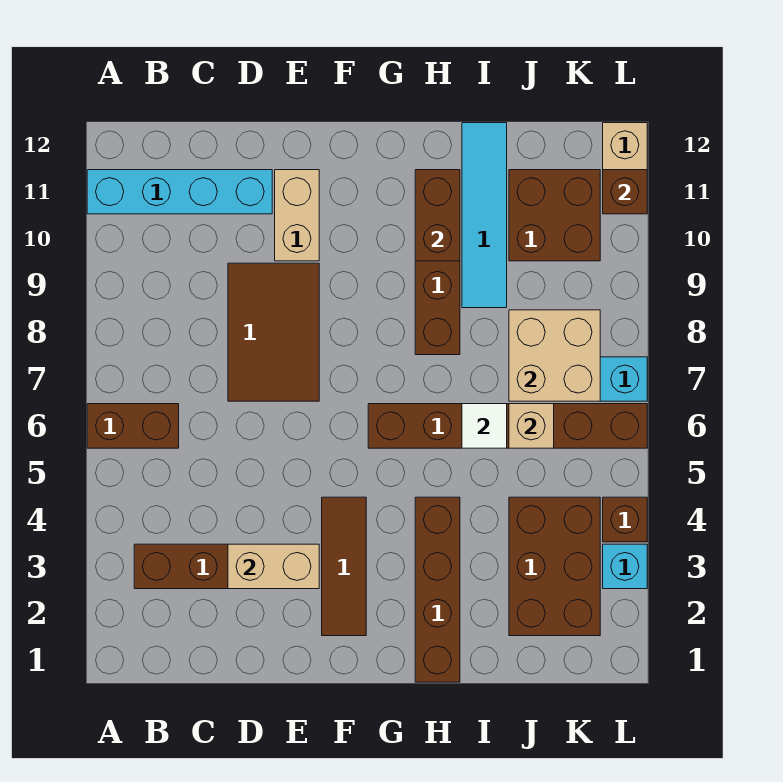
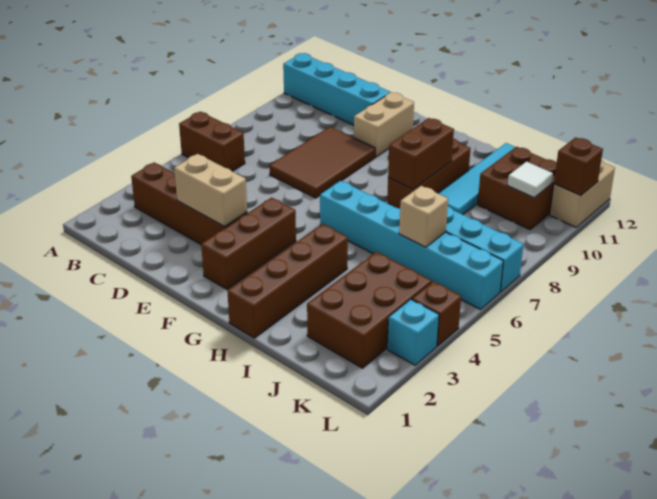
brown 1x3 tile [322,497,366,636] -> brown 1x3 brick [201,198,296,290]
brown 1x6 brick [368,404,647,448] -> cyan 1x6 brick [320,181,503,309]
brown 1x2 brick [415,170,460,261] -> brown 1x2 brick moved to [388,118,454,189]
white 1x1 tile [462,404,507,448] -> white 1x1 tile moved to [508,162,553,198]
tan 2x2 brick [509,310,600,401] -> none

